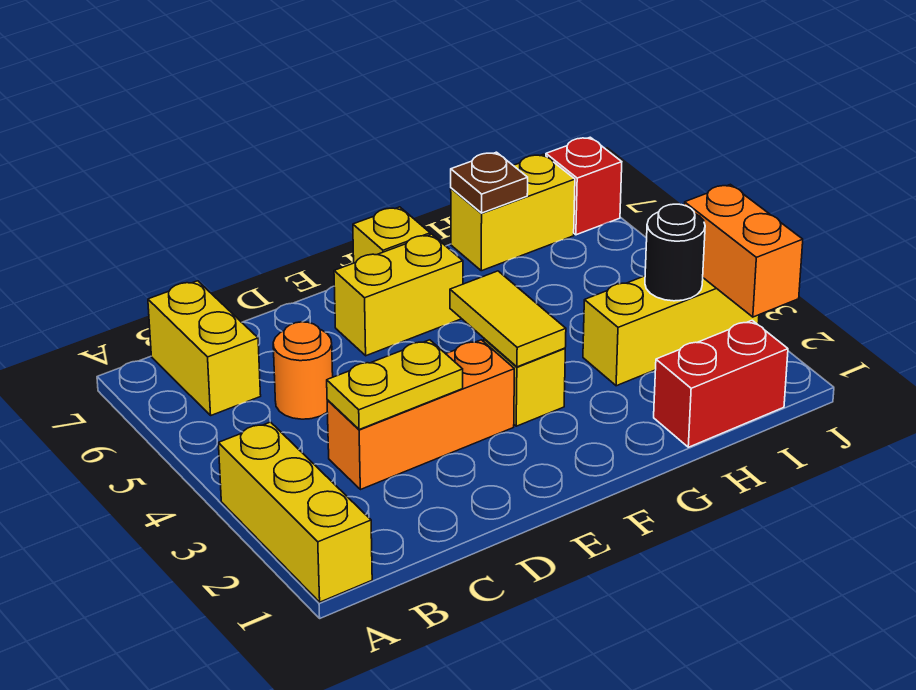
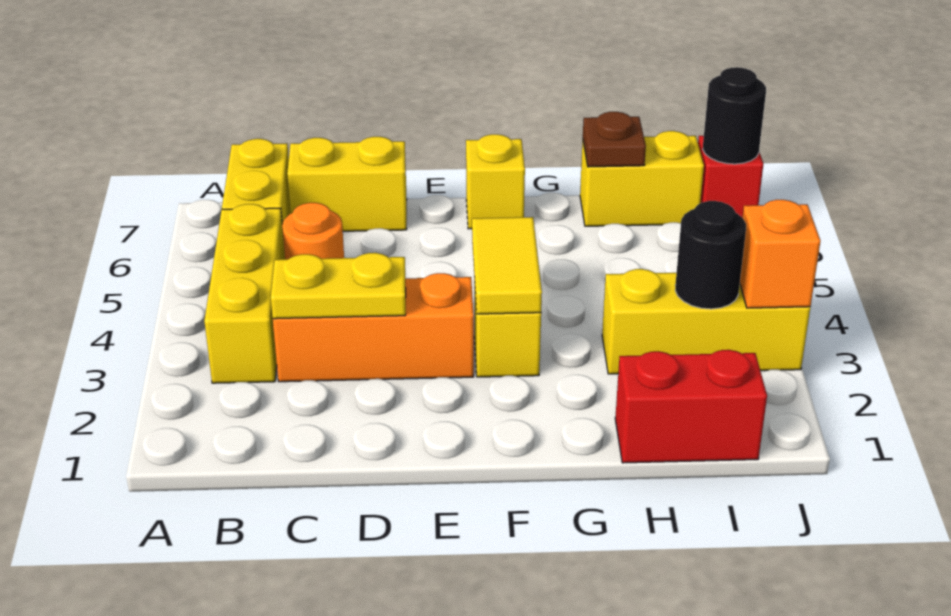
yellow 1x3 brick [218,422,372,602] -> yellow 1x3 brick moved to [204,204,285,383]
yellow 1x2 brick [334,234,463,356] -> yellow 1x2 brick moved to [287,137,407,231]
orange 1x2 brick [684,184,803,317] -> orange 1x1 brick [740,200,820,308]
none -> black 1x1 round brick [703,67,766,164]

